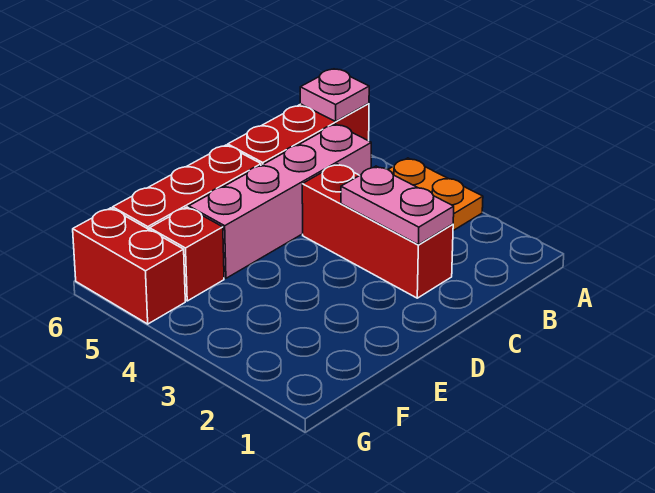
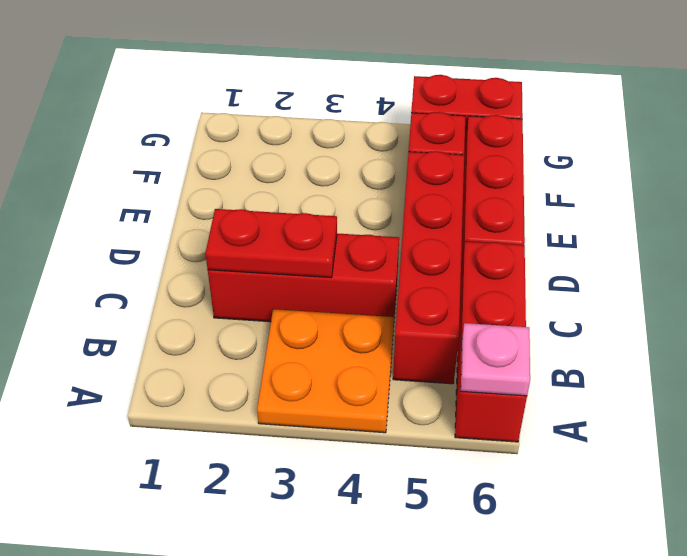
pink 1x4 brick [189,124,371,278] -> red 1x4 brick [393,151,464,384]
pink 1x2 plate [341,166,454,245] -> red 1x2 plate [205,209,337,278]

